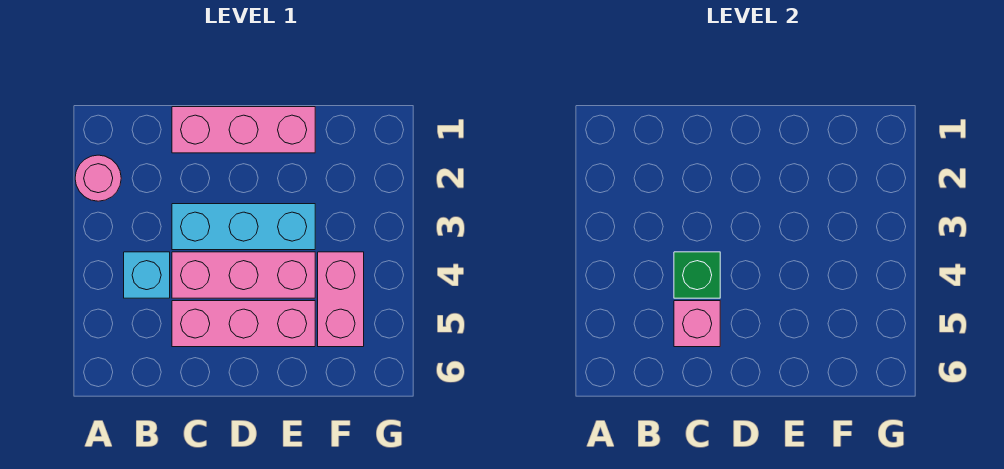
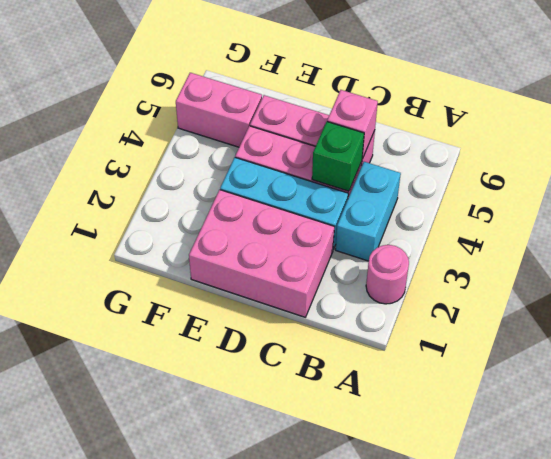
cyan 1x1 brick [124,252,170,298] -> cyan 1x2 brick [336,162,401,261]
pink 1x3 brick [172,107,315,153] -> pink 2x3 brick [189,190,334,317]
pink 1x2 brick [318,252,364,347] -> pink 1x2 brick turned to [176,73,262,147]

